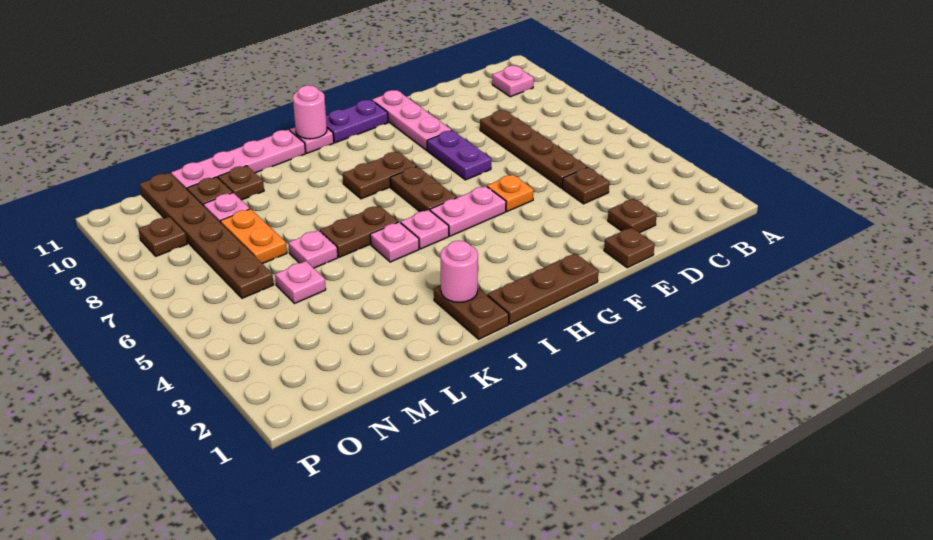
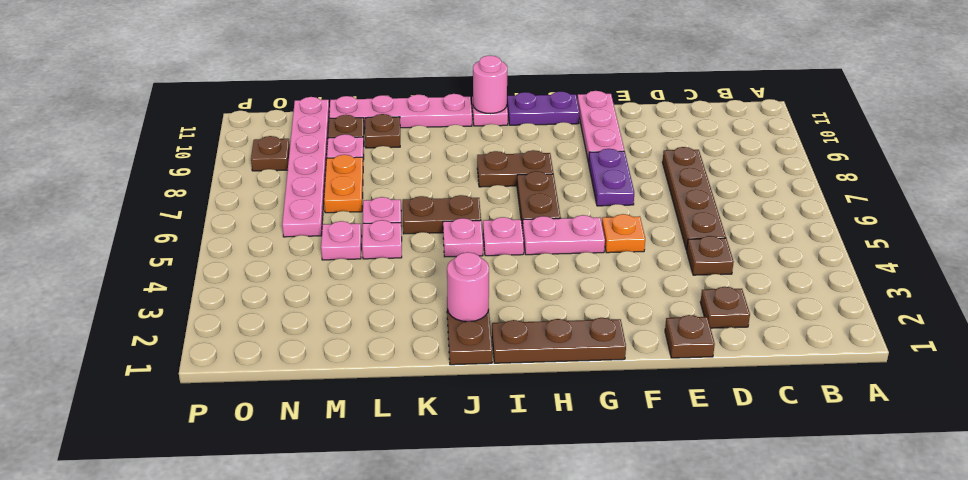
pink 1x1 plate [492,66,534,97] -> pink 1x1 plate moved to [362,220,402,259]
brown 1x6 plate [140,173,274,298] -> pink 1x6 plate [282,97,329,237]

